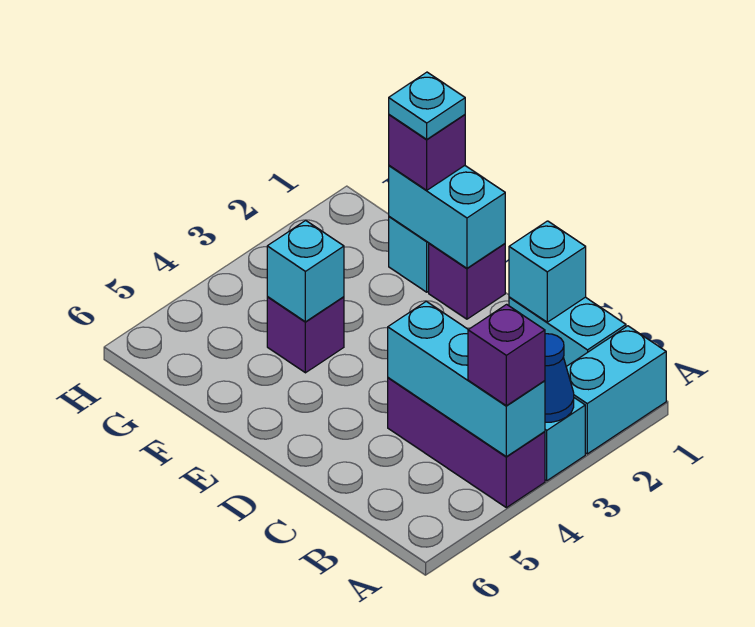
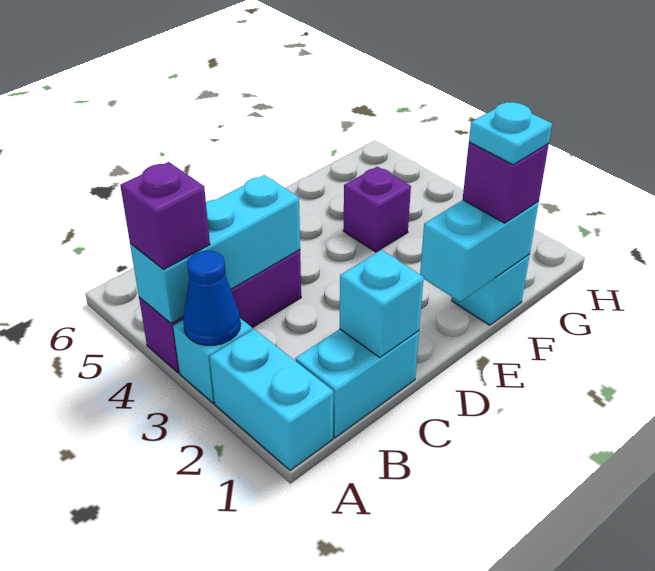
purple 1x1 brick [429,243,505,319] -> none
cyan 1x1 brick [267,220,344,322] -> none

